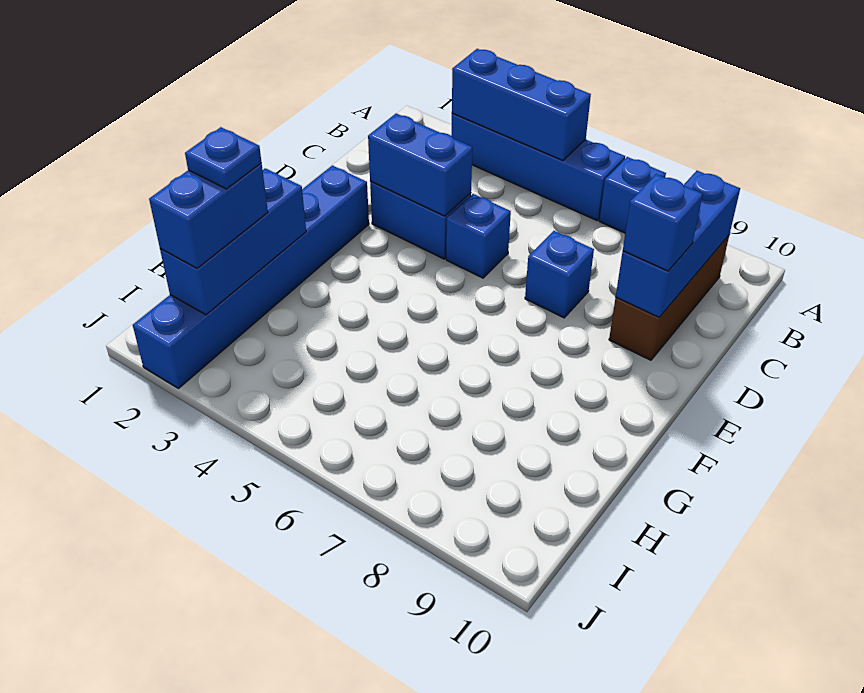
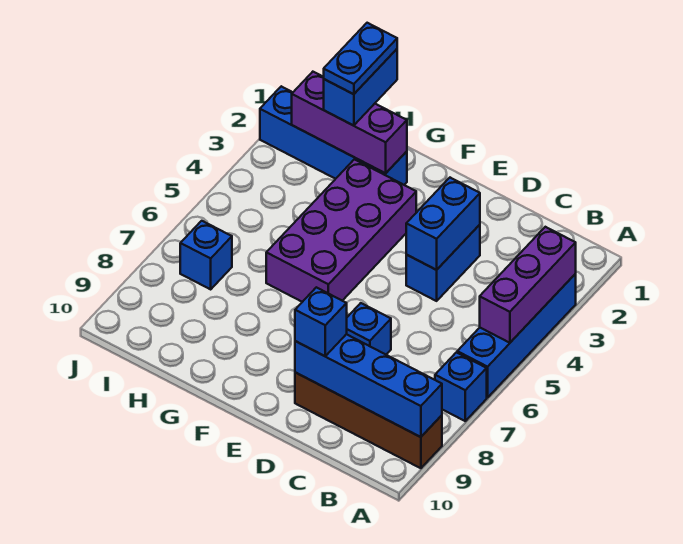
blue 1x3 brick [452,49,591,161] -> purple 1x3 brick [480,227,576,343]
brown 1x3 brick [609,235,729,360] -> brown 1x4 brick [295,372,442,468]
blue 1x3 brick [616,171,740,317] -> blue 1x4 brick [295,334,442,437]
blue 1x1 brick [446,194,511,278] -> blue 1x1 brick moved to [180,221,232,289]
blue 1x6 brick [133,165,369,388] -> blue 1x4 brick [260,86,407,185]
none -> purple 2x4 brick [266,159,416,302]
blue 1x3 brick [160,168,306,315] -> purple 1x3 brick [292,72,407,173]
blue 1x2 brick [149,163,268,268] -> blue 1x2 brick turned to [324,49,397,126]
blue 1x1 plate [185,127,262,189] -> blue 1x2 plate [324,23,397,94]

